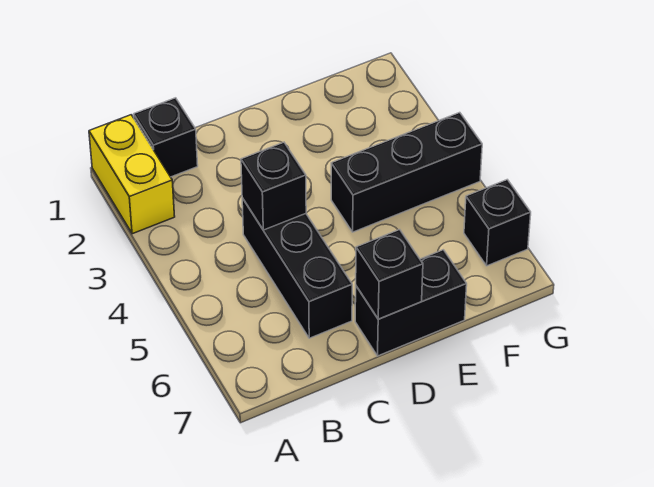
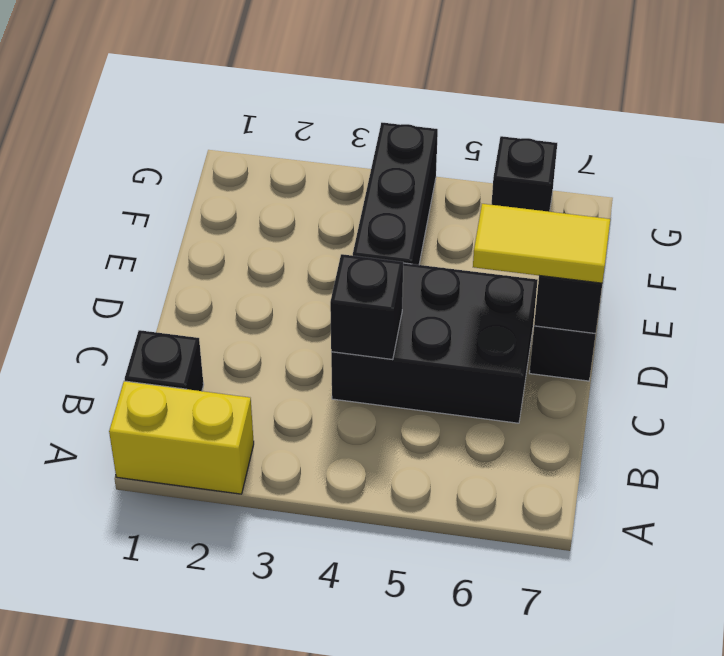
black 1x3 brick [242,198,352,338] -> black 2x3 brick [331,263,538,423]
none -> yellow 1x2 tile [473,204,610,283]

